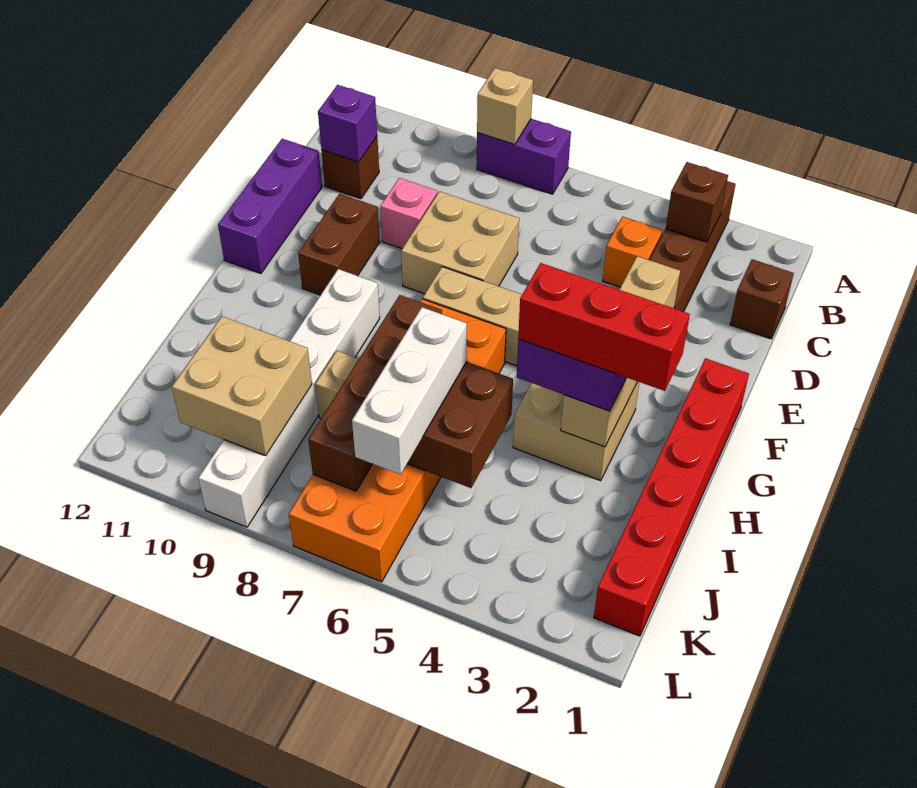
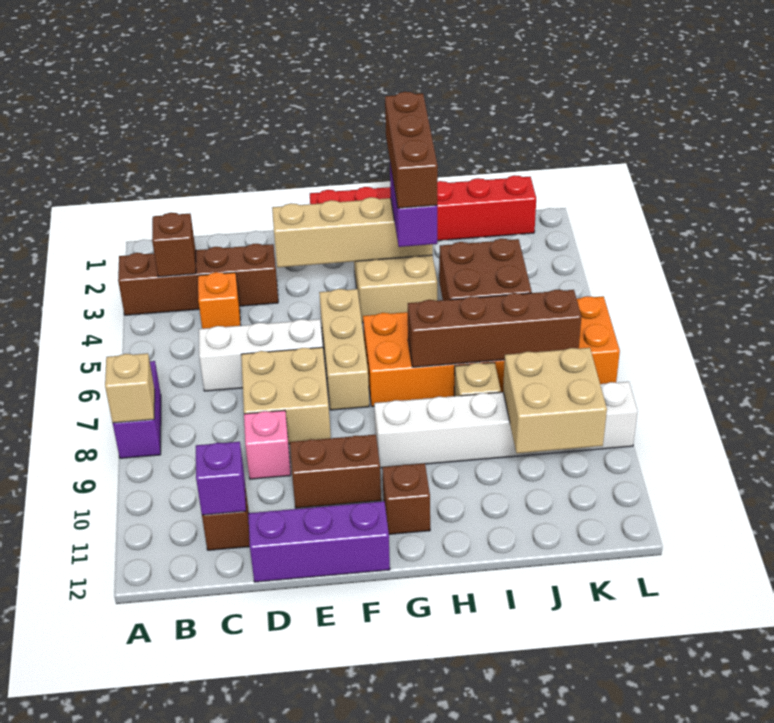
brown 1x1 brick [730,259,794,339] -> brown 1x1 brick moved to [382,463,430,534]
red 1x3 brick [518,263,690,391] -> brown 1x3 brick [385,92,438,208]
white 1x3 brick [352,307,467,474] -> white 1x3 brick moved to [199,319,323,391]

